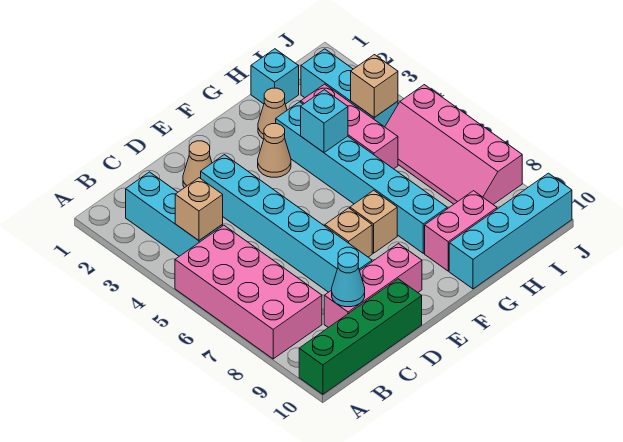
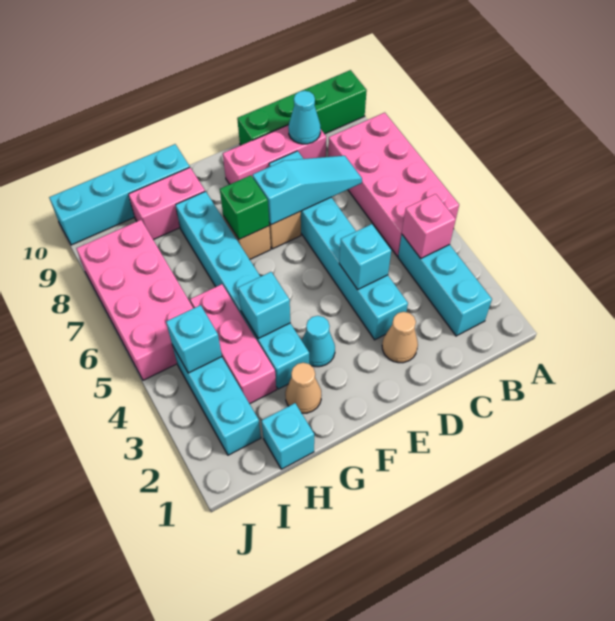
tan 1x1 brick [175,178,223,241] -> pink 1x1 brick [402,194,456,258]
none -> cyan 1x3 slope [253,156,362,225]
none -> cyan 1x1 brick [339,224,391,290]
tan 1x1 cone [258,124,291,177] -> cyan 1x1 cone [302,316,335,367]
none -> green 1x1 brick [220,175,269,239]
tan 1x1 brick [351,55,398,117] -> cyan 1x1 brick [166,305,222,373]
pink 2x4 slope [385,85,522,204] -> pink 2x4 brick [76,220,193,380]

